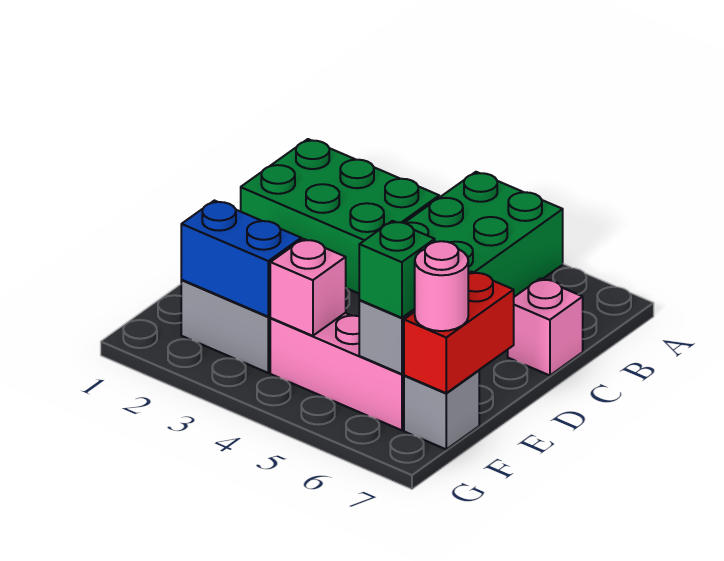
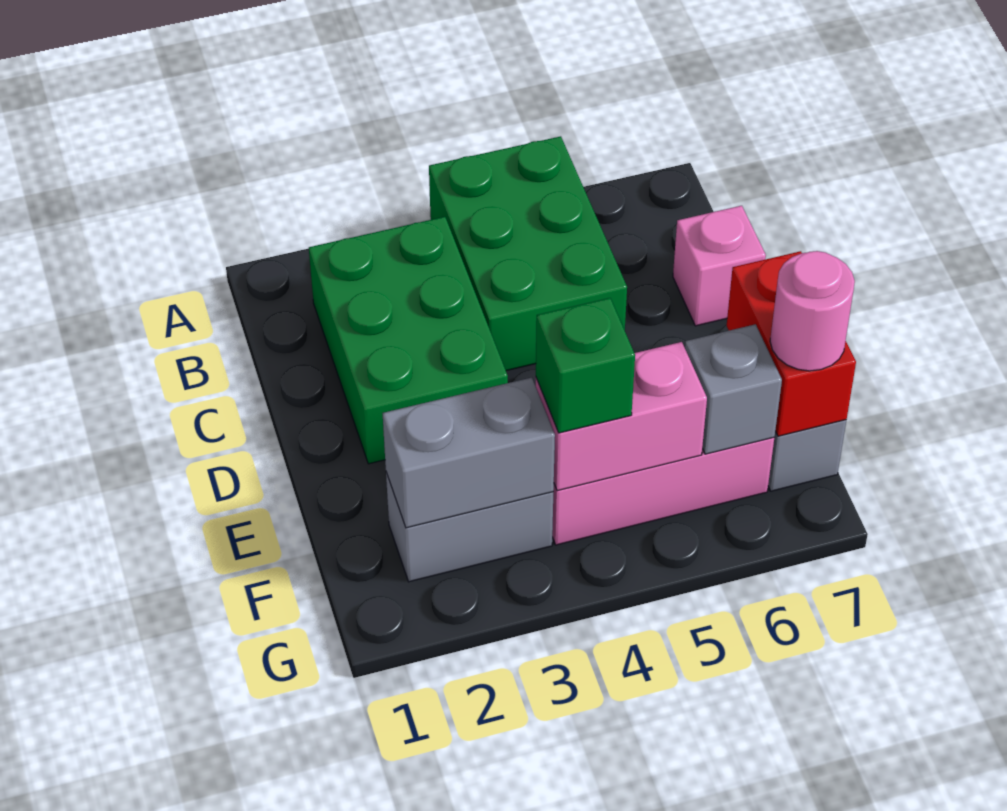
green 2x3 brick [241,139,439,293] -> green 2x3 brick turned to [309,217,508,464]
blue 1x2 brick [181,201,301,317] -> grey 1x2 brick [383,378,555,528]
pink 1x1 brick [270,239,346,336] -> pink 1x2 brick [536,342,707,491]
green 1x1 brick [359,221,435,318] -> green 1x1 brick moved to [536,298,635,433]

